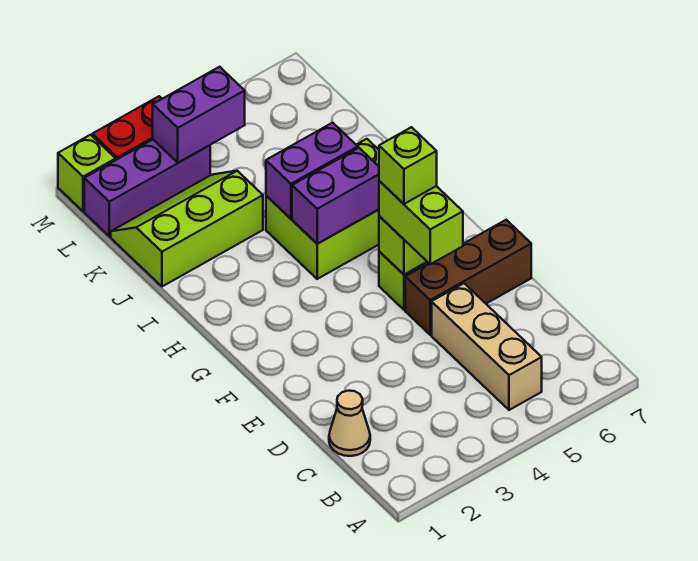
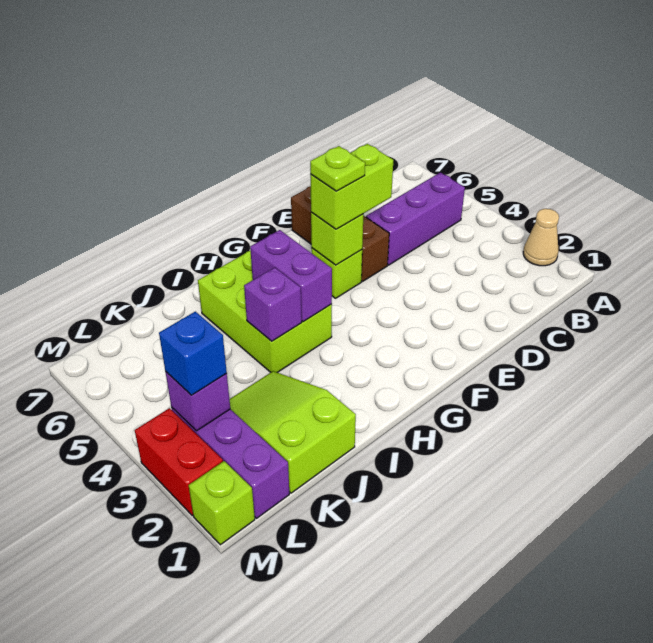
tan 1x3 brick [432,283,542,410] -> purple 1x3 brick [366,173,465,265]
tan 1x1 cone [329,391,370,456] -> tan 1x1 cone moved to [523,209,559,266]
lime 1x1 brick [379,127,437,204] -> lime 1x1 plate [310,146,365,191]
purple 1x2 brick [266,123,358,219] -> purple 1x1 brick [244,267,302,341]
lime 2x3 slope [111,171,263,286] -> lime 2x3 slope turned to [229,371,356,493]
purple 1x2 brick [153,67,245,163] -> purple 1x1 brick [165,371,230,431]
none -> blue 1x1 brick [159,312,227,395]

